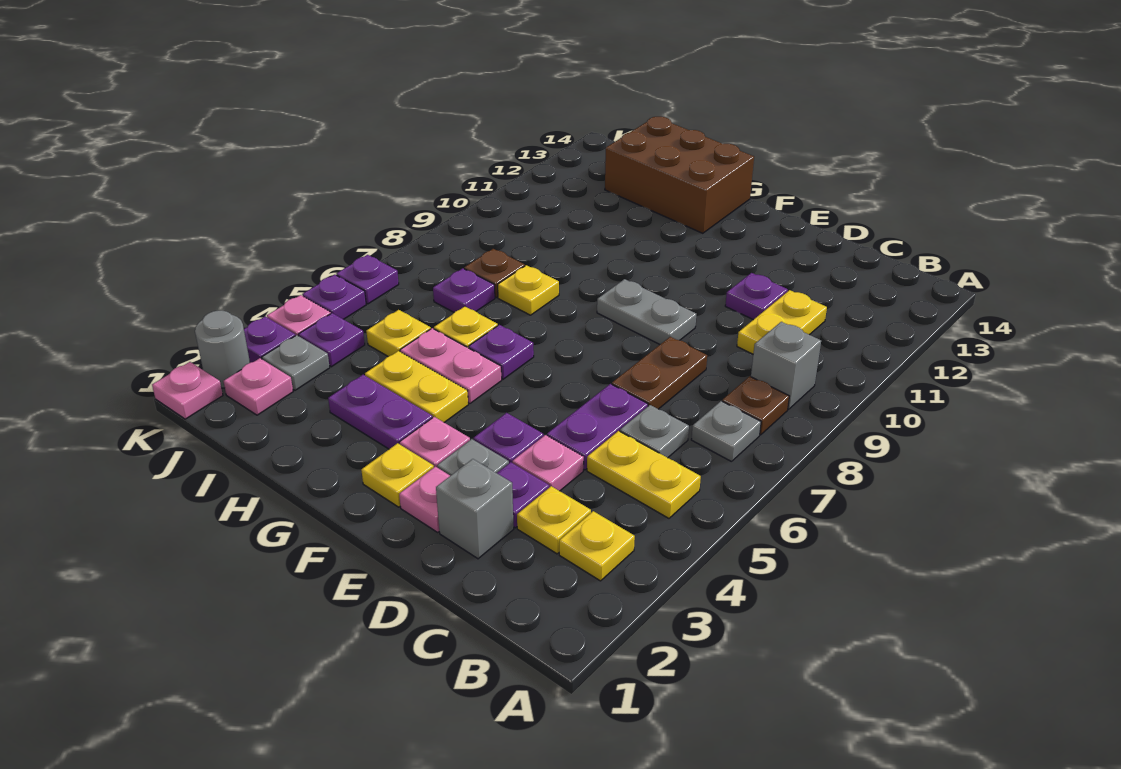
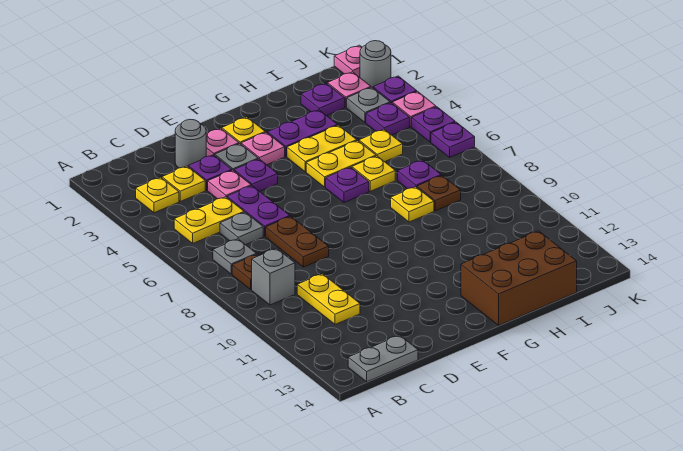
grey 1x1 brick [436,459,514,559] -> grey 1x1 round brick [175,119,206,168]
purple 1x1 plate [725,273,788,320] -> purple 1x1 plate moved to [301,83,345,116]
grey 1x2 plate [597,279,696,344] -> grey 1x2 plate moved to [348,335,418,382]
pink 1x2 plate [400,328,502,404] -> yellow 1x2 plate [306,141,376,187]

